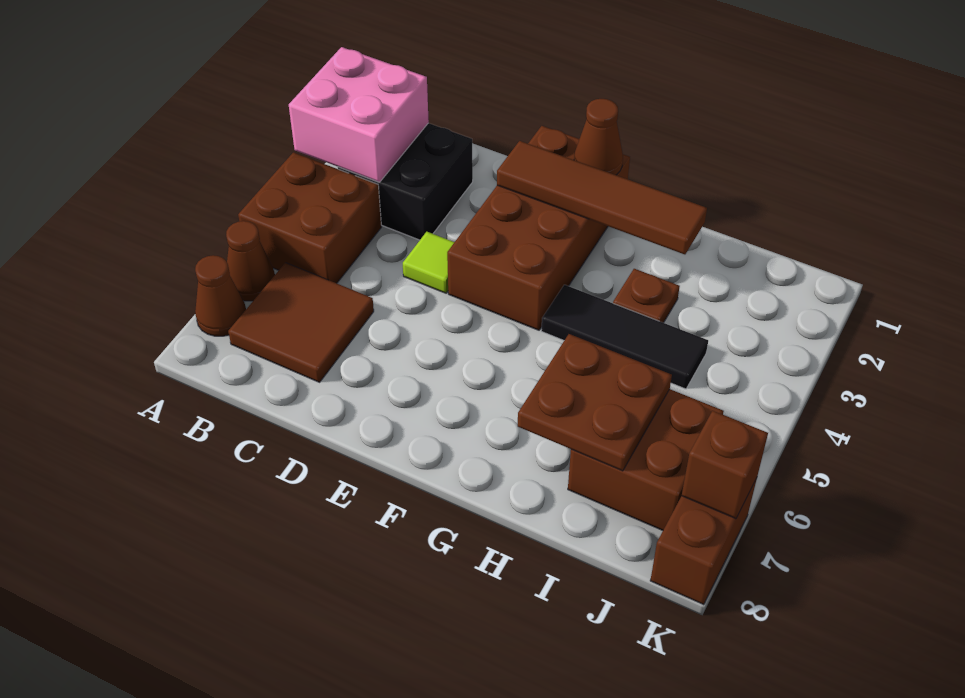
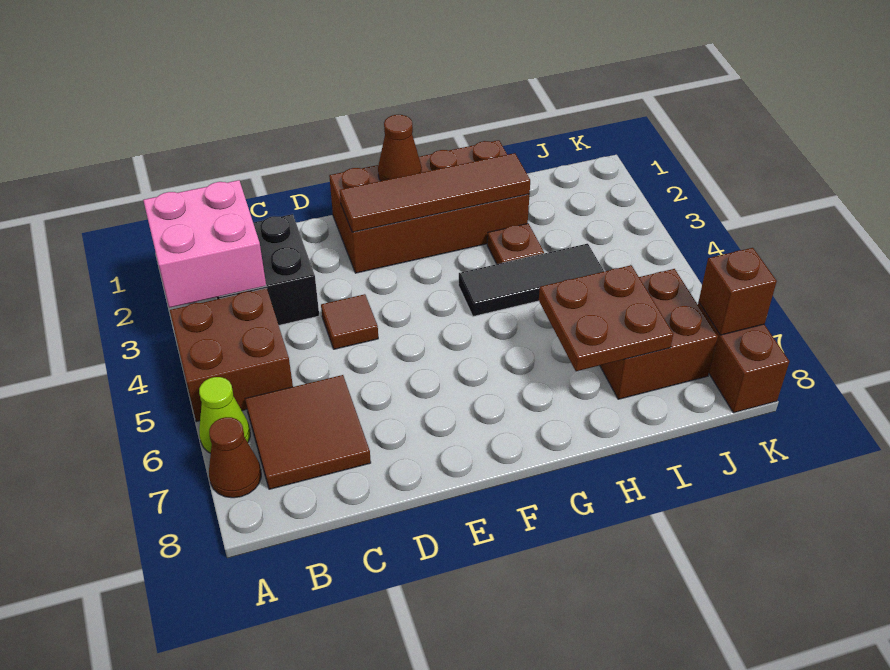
brown 1x1 cone [226,221,275,301] -> lime 1x1 cone [199,377,250,453]
lime 1x1 tile [403,232,454,293] -> brown 1x1 tile [321,294,378,349]
brown 2x4 brick [447,126,630,330] -> brown 2x4 brick turned to [329,140,530,273]

